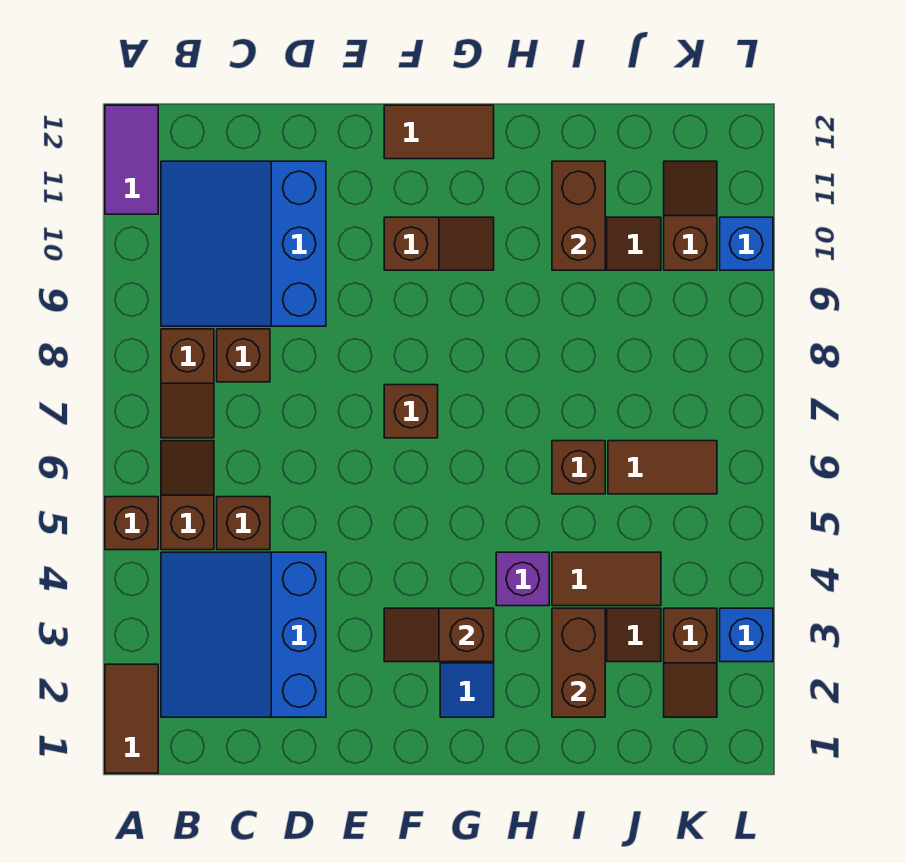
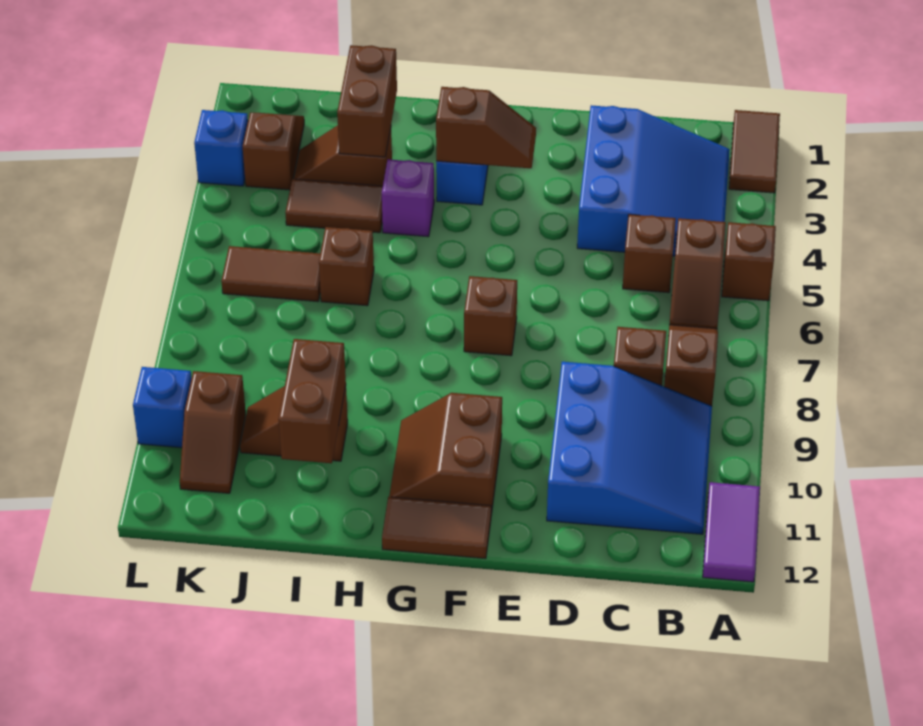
brown 1x2 slope [384,217,494,270] -> brown 2x2 slope [389,393,502,515]

